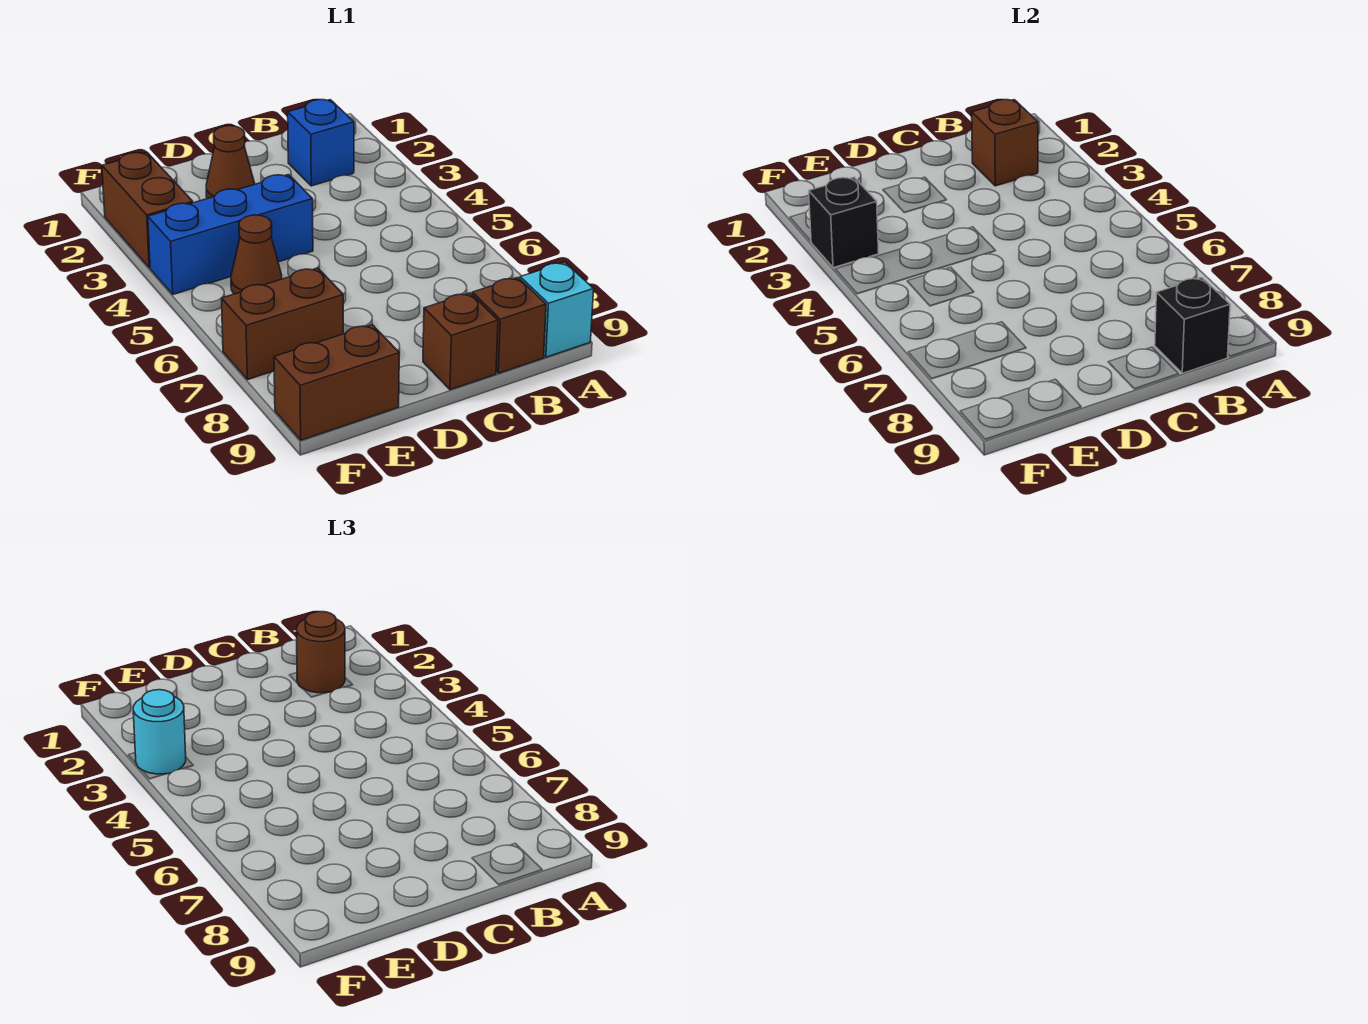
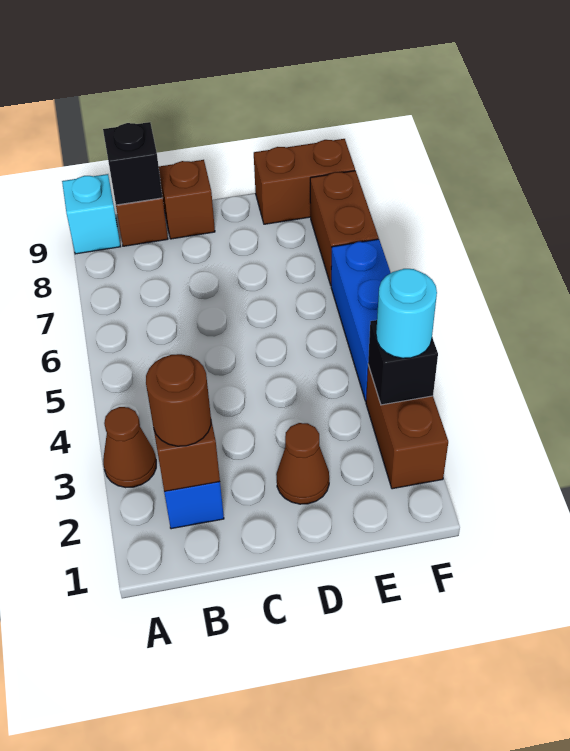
blue 1x3 brick [148,175,313,294] -> blue 1x3 brick turned to [331,239,391,401]
brown 1x1 cone [231,215,282,294] -> brown 1x1 cone moved to [103,407,156,488]
brown 1x2 brick [222,268,343,380] -> brown 1x2 brick turned to [310,171,379,285]

